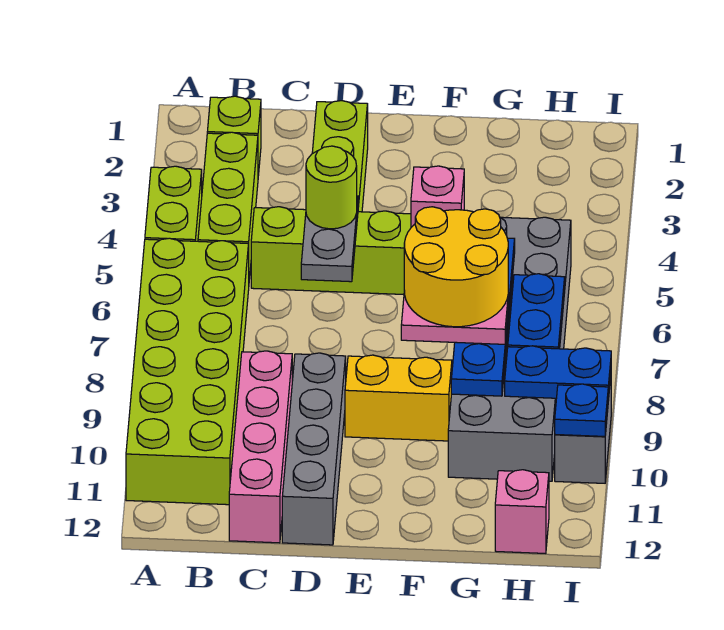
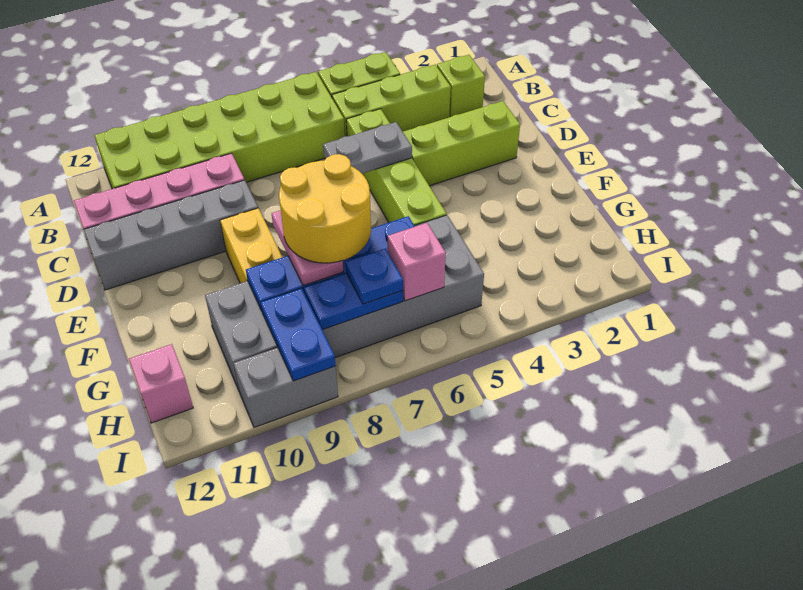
lime 1x1 round brick [306,146,357,229] -> none
pink 1x1 brick [411,166,464,227] -> pink 1x1 brick moved to [388,223,446,301]
blue 1x1 plate [555,384,608,436] -> blue 1x1 plate moved to [346,249,403,304]

